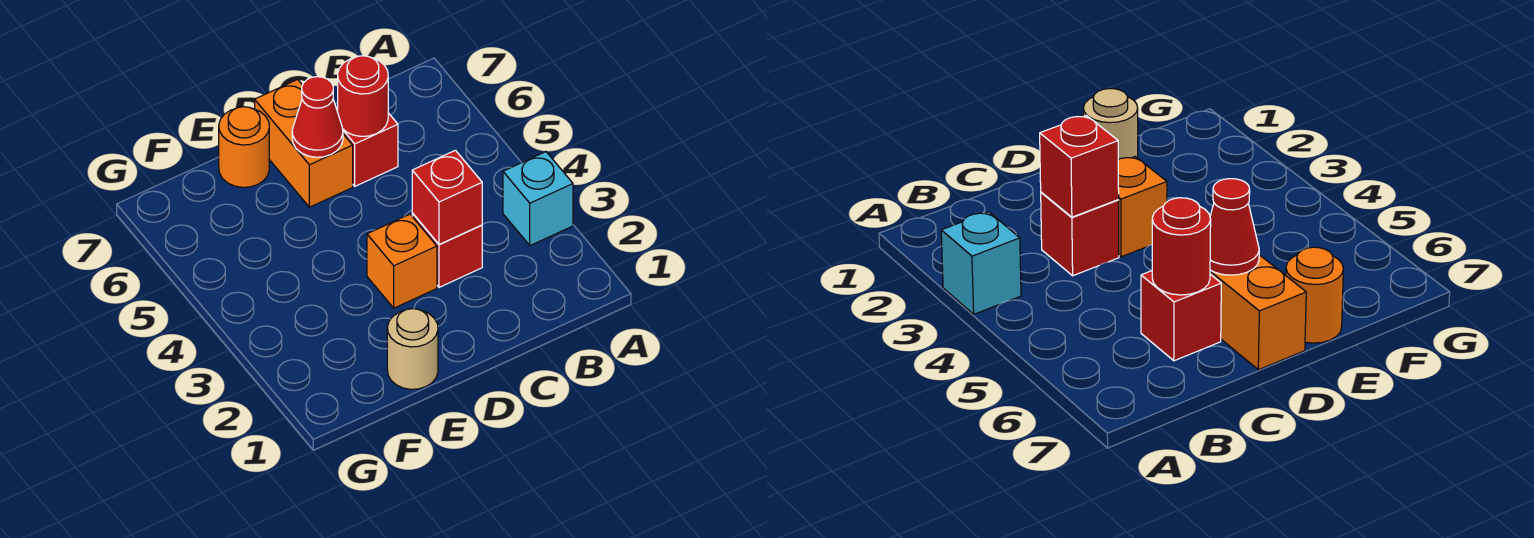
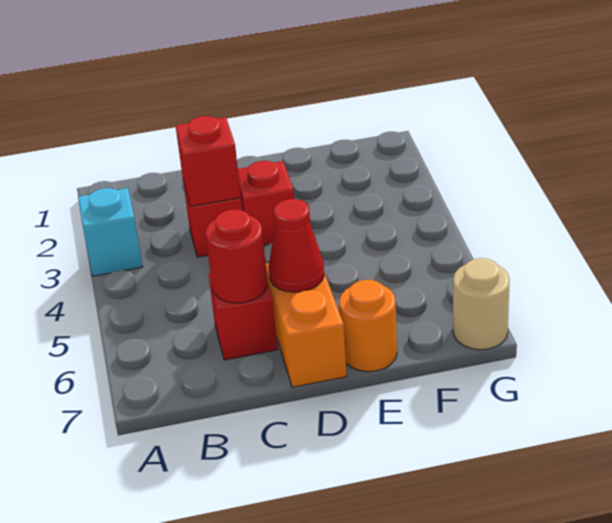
orange 1x1 brick [367,214,437,308] -> red 1x1 brick [238,161,294,245]
tan 1x1 round brick [387,309,438,389] -> tan 1x1 round brick moved to [453,258,510,350]

